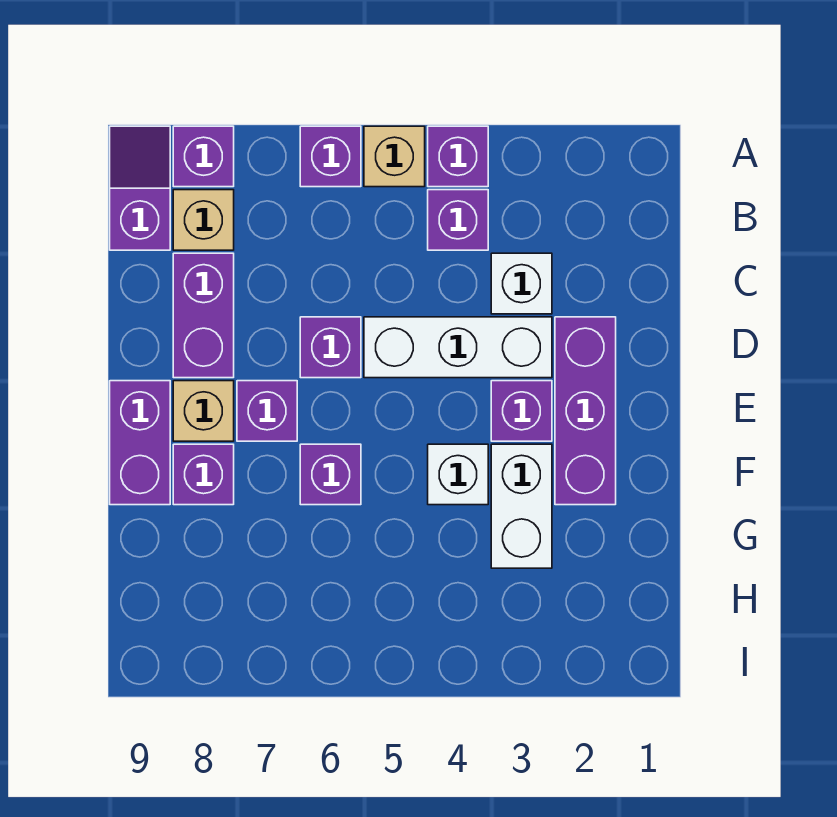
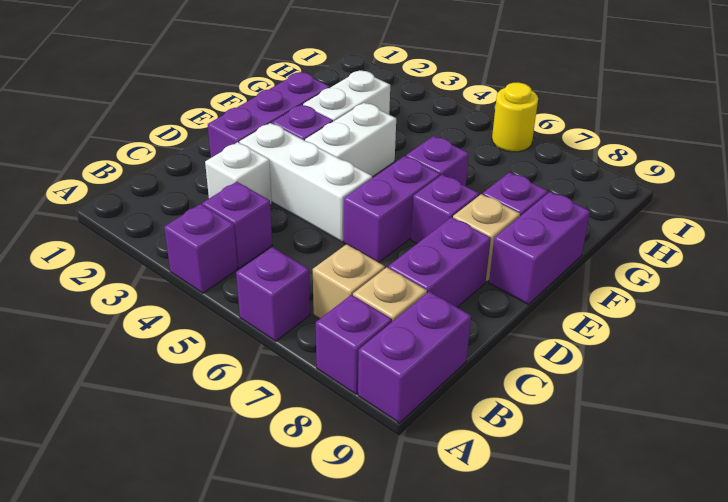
tan 1x1 brick [364,126,425,187] -> tan 1x1 brick moved to [313,244,385,319]
purple 1x2 slope [110,126,170,250] -> purple 1x2 brick [358,292,471,423]
purple 1x1 brick [300,317,361,378] -> purple 1x2 brick [344,156,440,262]
white 1x1 brick [428,444,488,505] -> white 1x2 brick [305,103,396,177]
none -> yellow 1x1 round brick [492,83,538,152]

